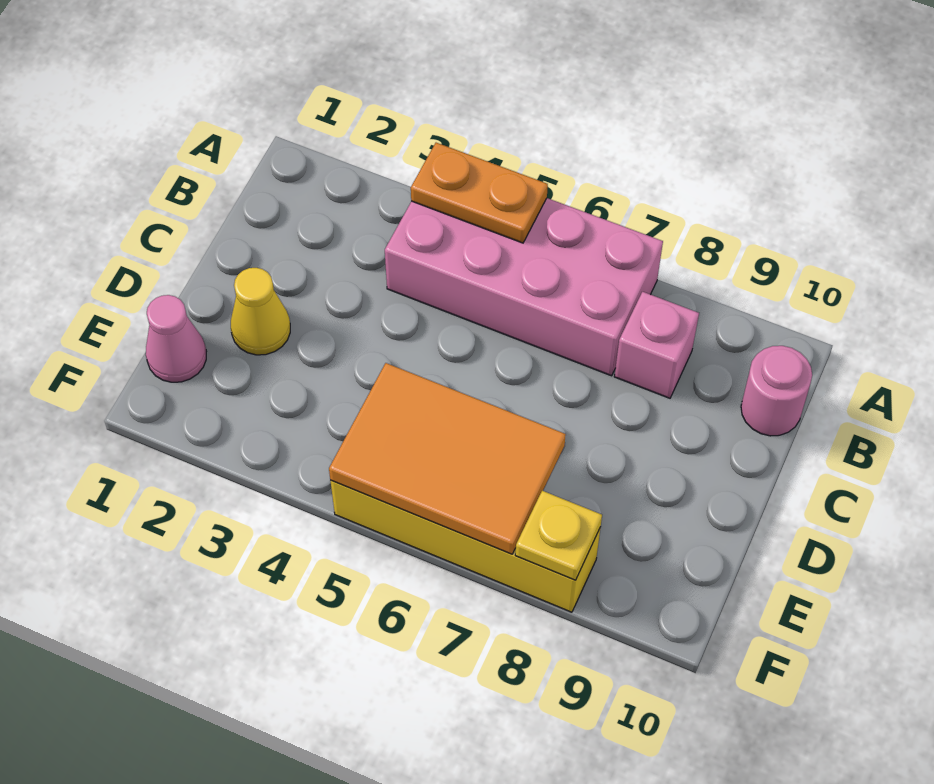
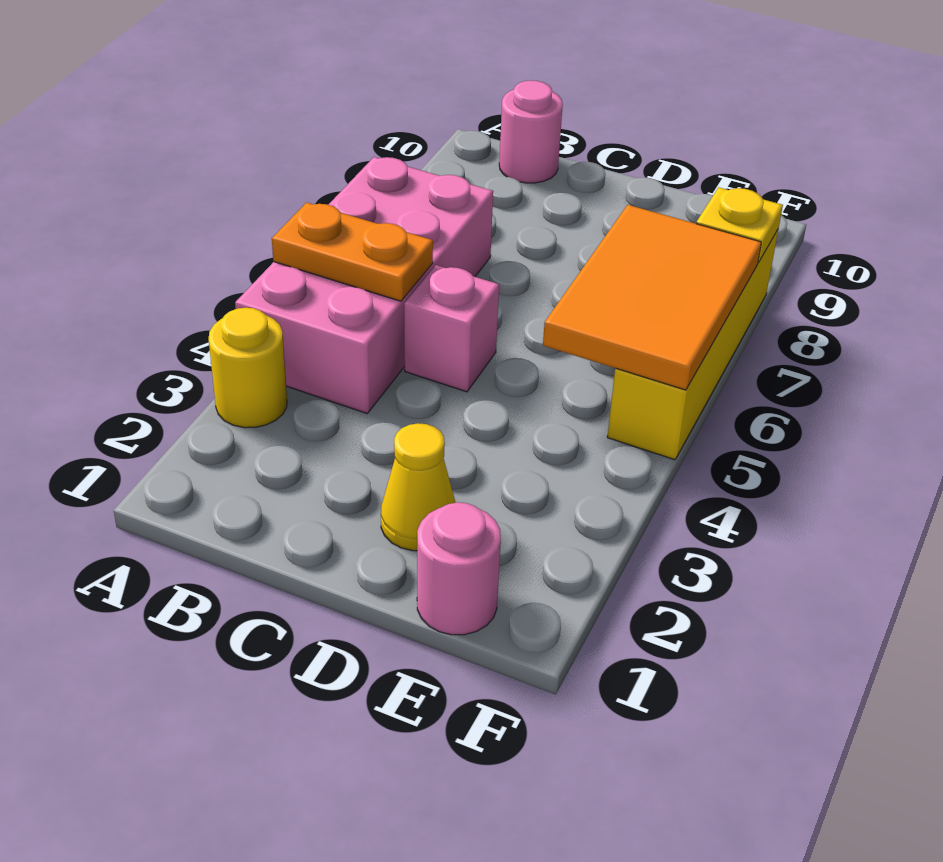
none -> yellow 1x1 round brick [209,308,287,428]
orange 1x2 plate [411,143,548,243] -> orange 1x2 plate turned to [272,203,433,301]
pink 1x1 brick [615,292,699,398] -> pink 1x1 brick moved to [404,265,499,392]
pink 1x1 cone [146,295,206,382] -> pink 1x1 round brick [417,502,501,635]

